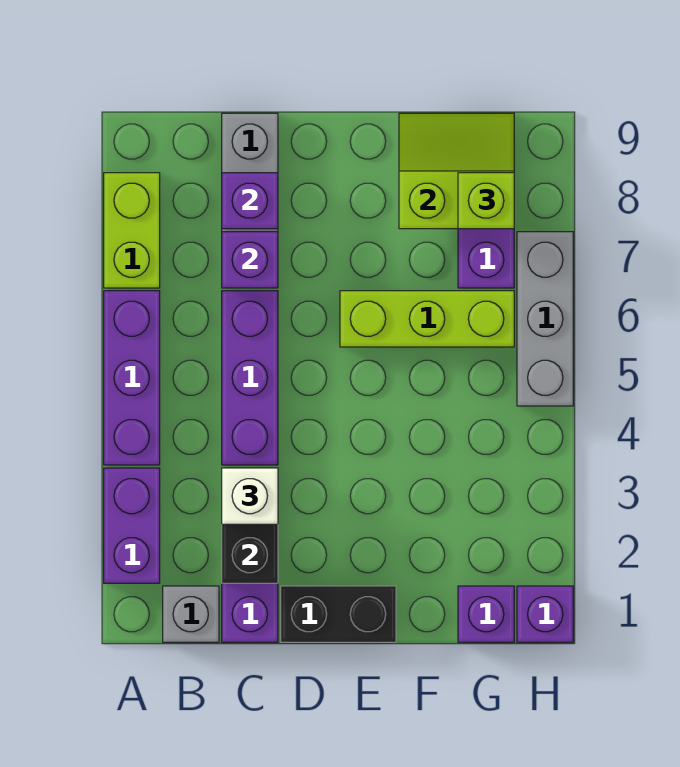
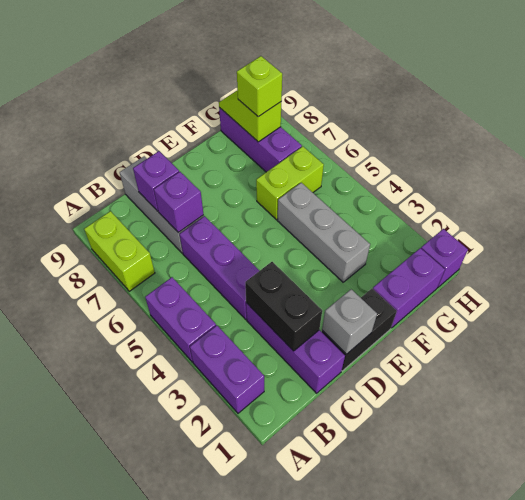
purple 1x3 brick [104,291,160,465] -> purple 1x2 brick [145,277,216,362]
grey 1x1 brick [163,586,219,642] -> grey 1x1 brick moved to [322,289,377,354]
white 1x1 brick [222,468,278,524] -> none
lime 1x3 brick [340,291,514,347] -> lime 1x2 brick [256,147,324,220]
lime 2x2 slope [399,113,514,229] -> lime 1x2 slope [219,90,281,142]
purple 1x1 brick [458,586,514,642] -> purple 1x2 brick [373,248,445,328]
grey 1x3 brick [517,232,573,406] -> grey 1x3 brick moved to [278,183,370,282]

